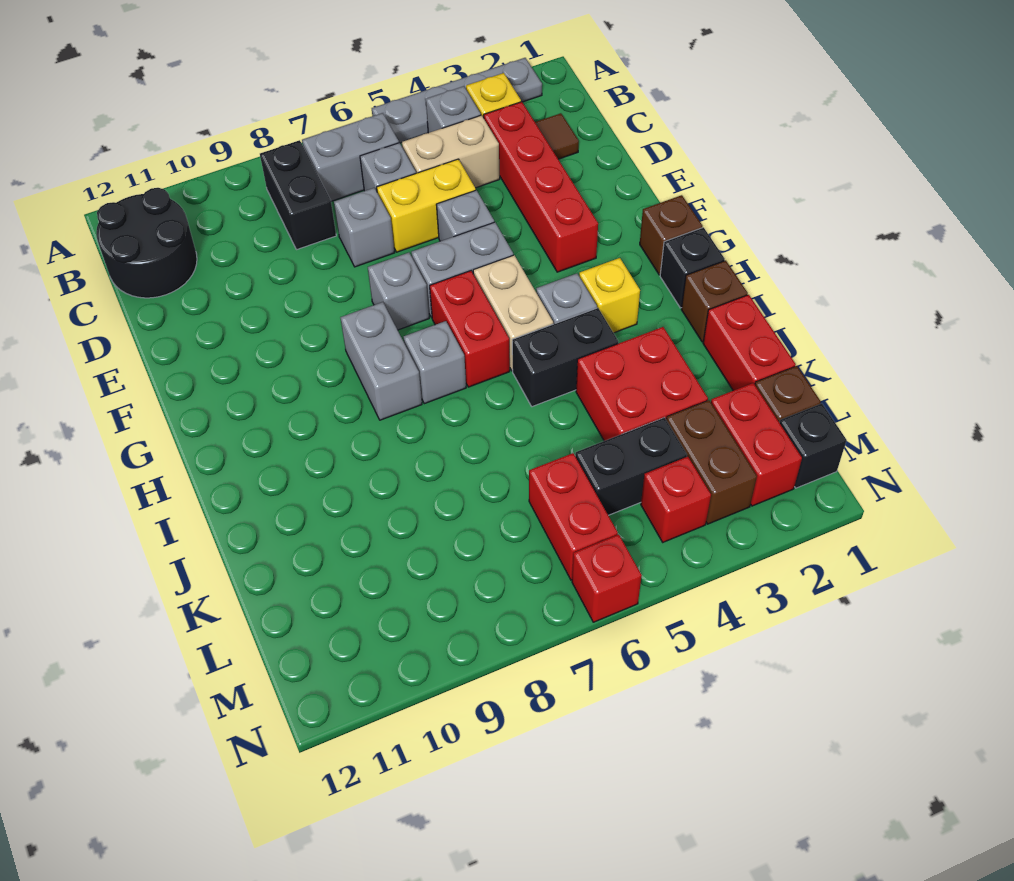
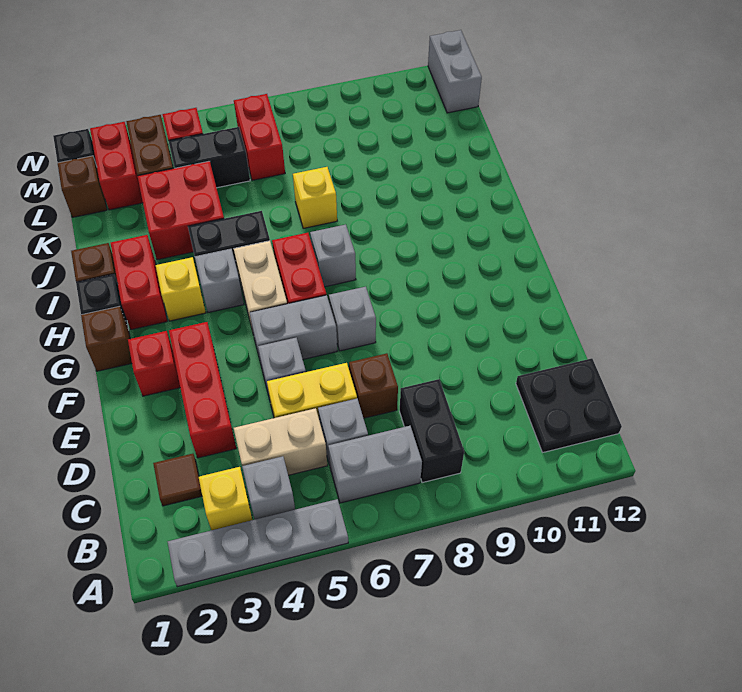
black 2x2 round brick [96,188,197,298] -> black 2x2 plate [516,358,622,452]
red 1x4 brick [484,102,598,272] -> red 1x3 brick [169,322,236,458]
grey 1x1 brick [334,188,395,267] -> brown 1x1 brick [349,353,398,418]
grey 1x2 brick [340,302,422,420] -> grey 1x2 brick moved to [428,30,482,113]
red 1x2 brick [703,295,796,391] -> red 1x2 brick moved to [111,235,167,330]
none -> yellow 1x1 brick [293,167,337,228]
red 1x1 brick [572,535,642,622] -> red 1x1 brick moved to [128,331,180,396]

